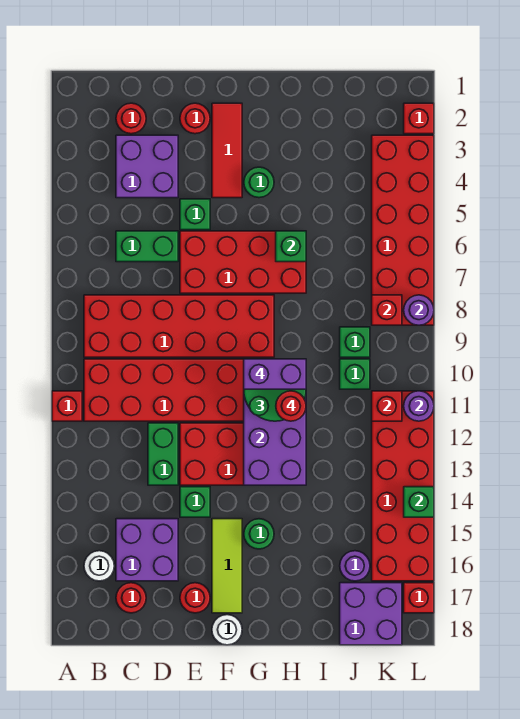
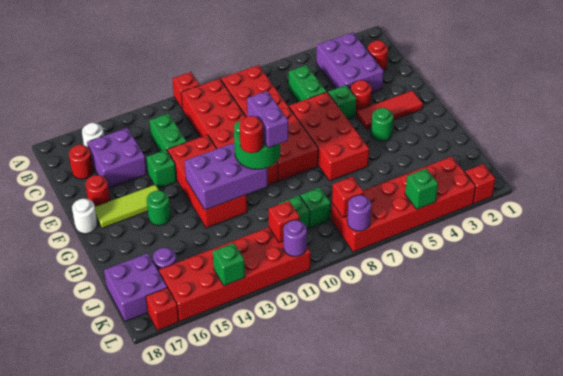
purple 2x2 brick [116,135,178,198] -> purple 2x3 brick [316,33,384,93]
green 1x2 brick [148,423,178,485] -> green 1x2 brick turned to [150,113,187,152]
red 1x1 round brick [180,103,210,134] -> red 1x1 round brick moved to [351,80,372,113]
green 1x1 brick [276,231,306,262] -> green 1x1 brick moved to [405,168,438,209]

